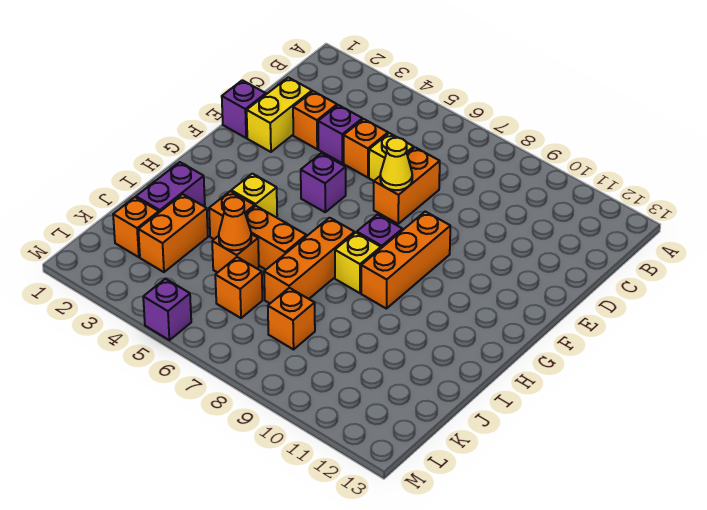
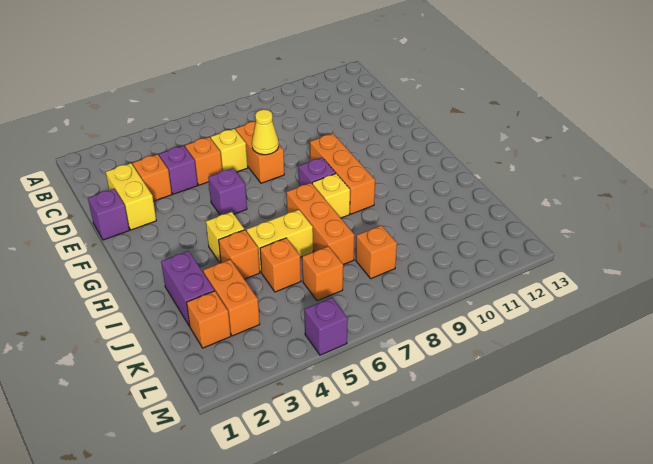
orange 1x2 brick [245,206,306,269] -> yellow 1x2 brick [246,210,313,273]
orange 1x1 cone [219,197,251,250] -> none

